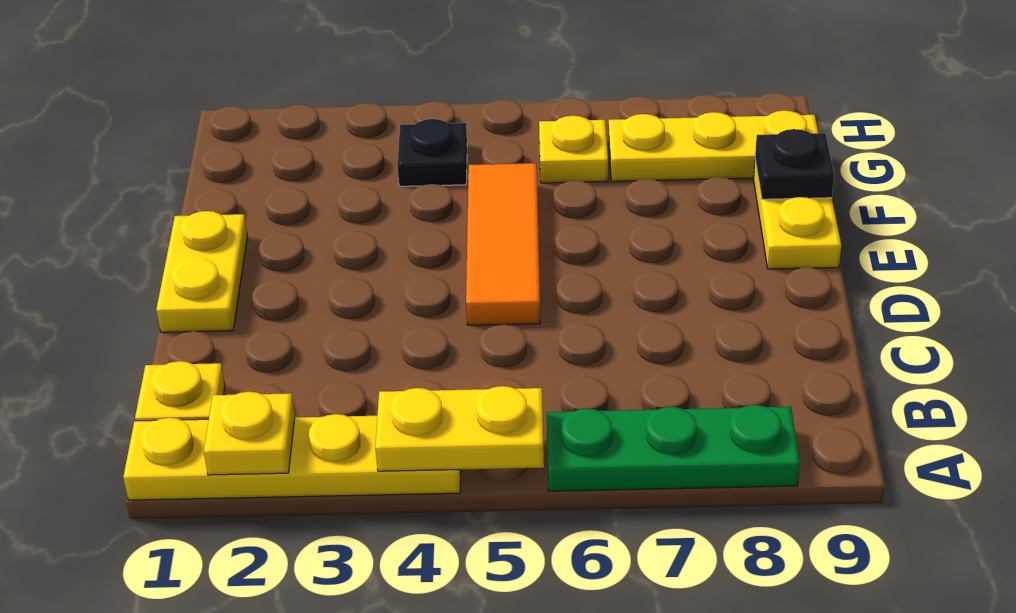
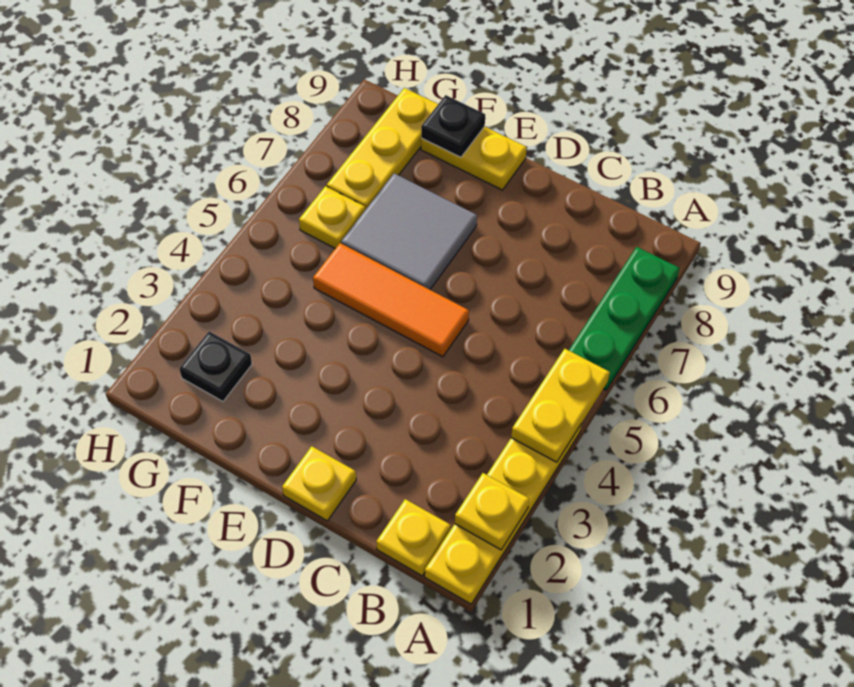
yellow 1x2 plate [156,211,248,332] -> yellow 1x1 plate [282,446,356,521]
none -> grey 2x2 tile [341,173,477,290]
black 1x1 plate [397,119,467,186] -> black 1x1 plate moved to [179,331,252,401]

